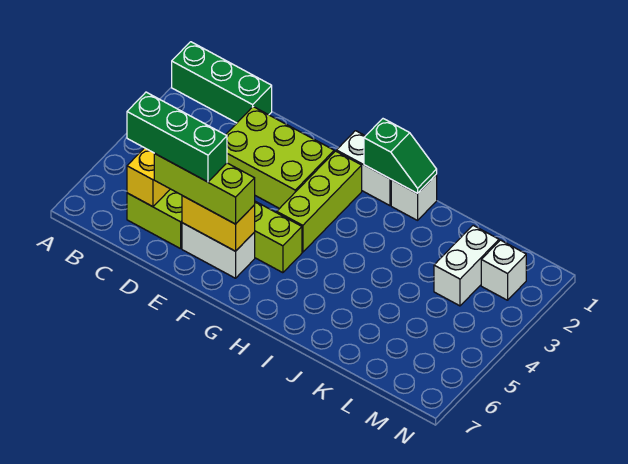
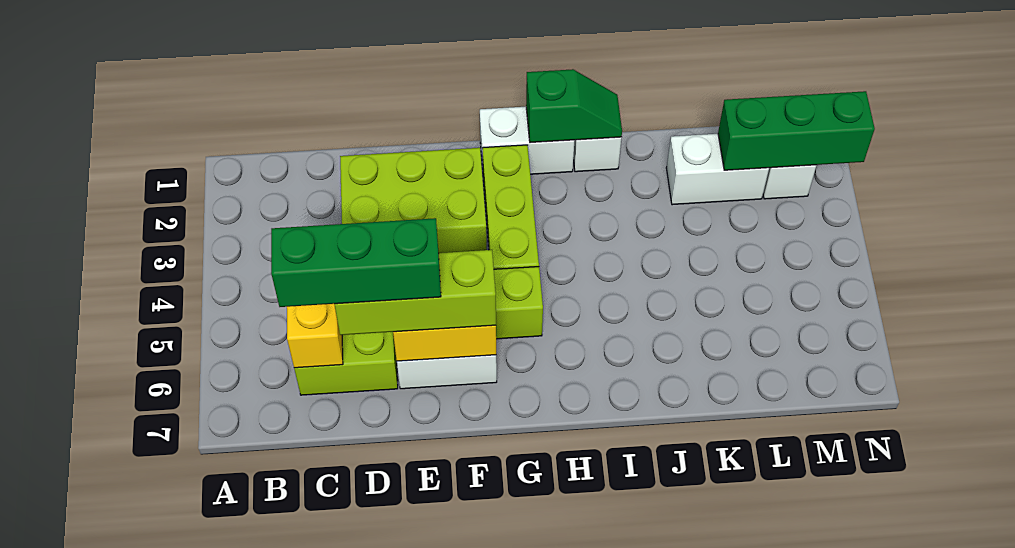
green 1x3 brick [172,42,272,123] -> green 1x3 brick moved to [718,91,875,170]
white 1x2 brick [434,225,499,306] -> white 1x2 brick turned to [666,134,769,205]

